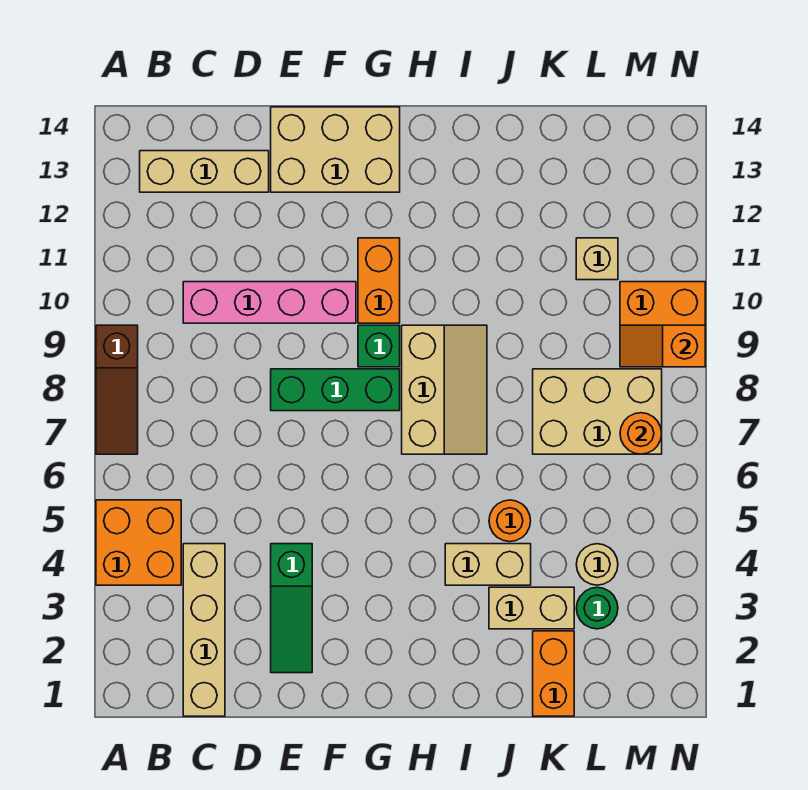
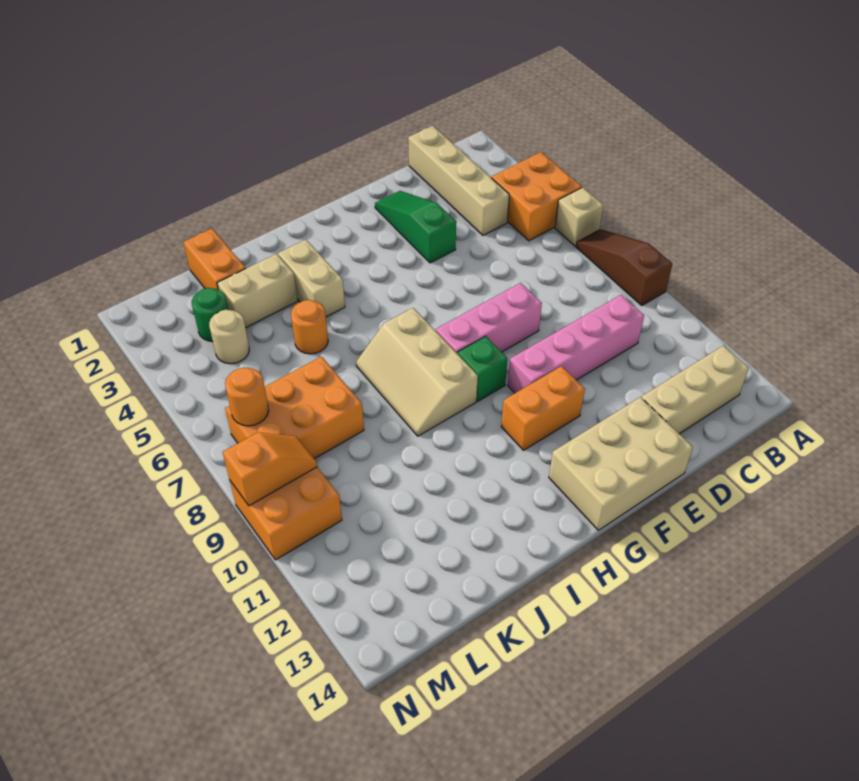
green 1x3 brick [271,369,400,411] -> pink 1x3 brick [436,283,542,354]
orange 1x2 brick [358,238,400,323] -> orange 1x2 brick turned to [501,366,585,450]
tan 1x2 brick [445,544,531,585] -> tan 1x2 brick turned to [278,240,345,317]
tan 2x3 brick [533,369,662,454] -> orange 2x3 brick [225,357,364,459]
tan 1x1 brick [576,238,618,280] -> tan 1x1 brick moved to [555,187,603,246]

